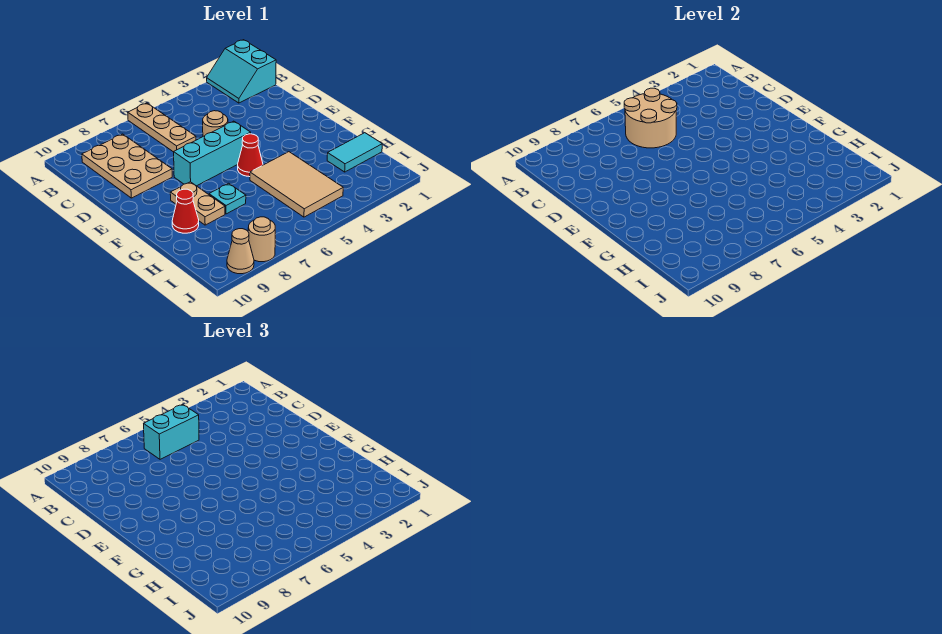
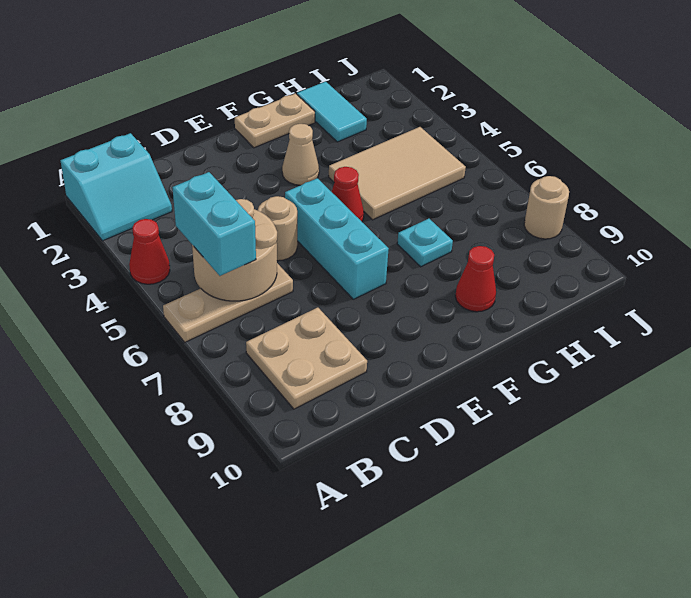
none -> red 1x1 cone [129,219,170,284]
tan 2x3 plate [82,134,172,198] -> tan 2x2 plate [246,308,367,409]
tan 1x2 plate [170,182,225,225] -> tan 1x2 plate moved to [235,94,315,148]
tan 1x1 cone [227,229,254,274] -> tan 1x1 cone moved to [282,124,319,185]

